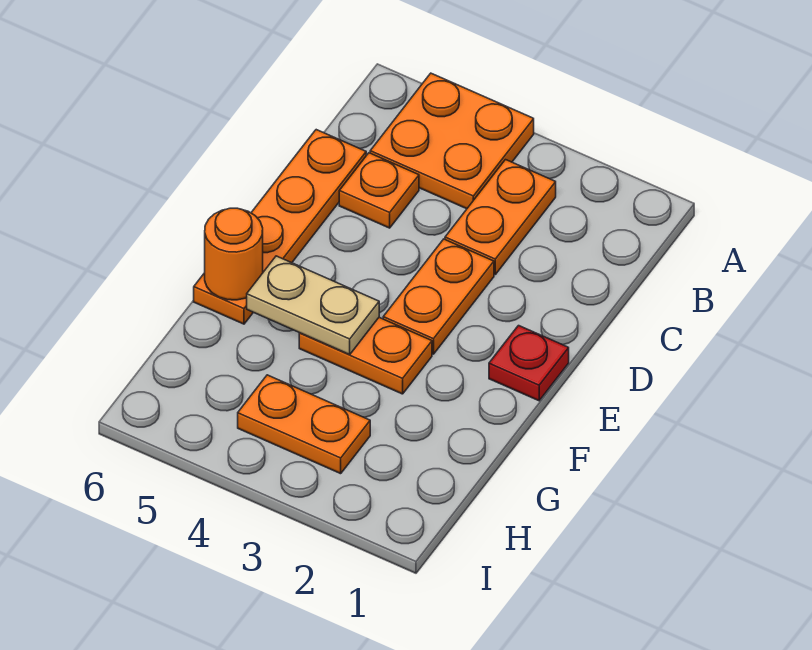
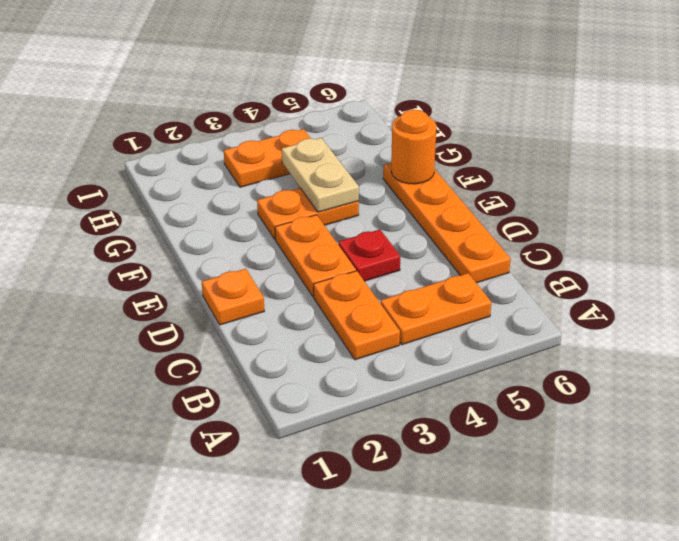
orange 2x2 plate [370,73,534,209] -> orange 1x2 plate [381,273,491,345]
orange 1x1 plate [339,153,419,228] -> orange 1x1 plate moved to [202,269,264,325]
red 1x1 plate [489,326,569,401] -> red 1x1 plate moved to [338,229,400,281]
tan 1x2 plate [247,256,379,355] -> tan 1x2 plate turned to [282,138,359,212]

